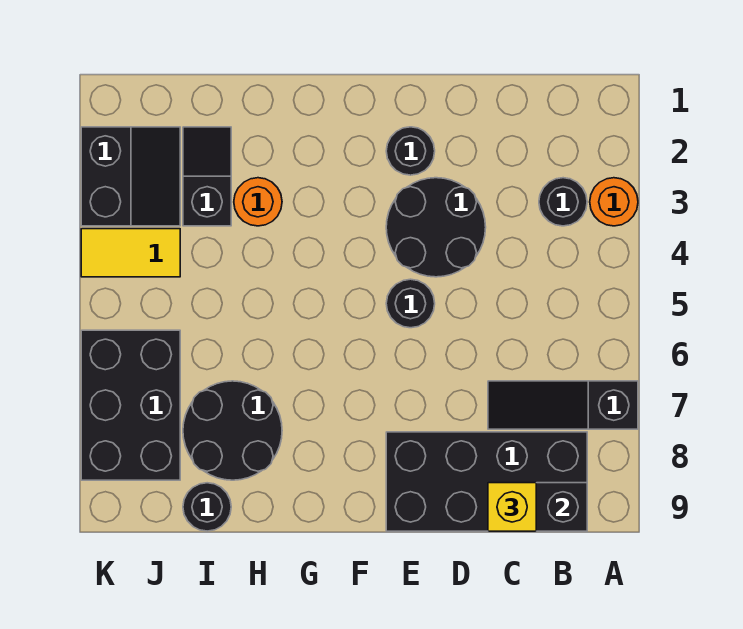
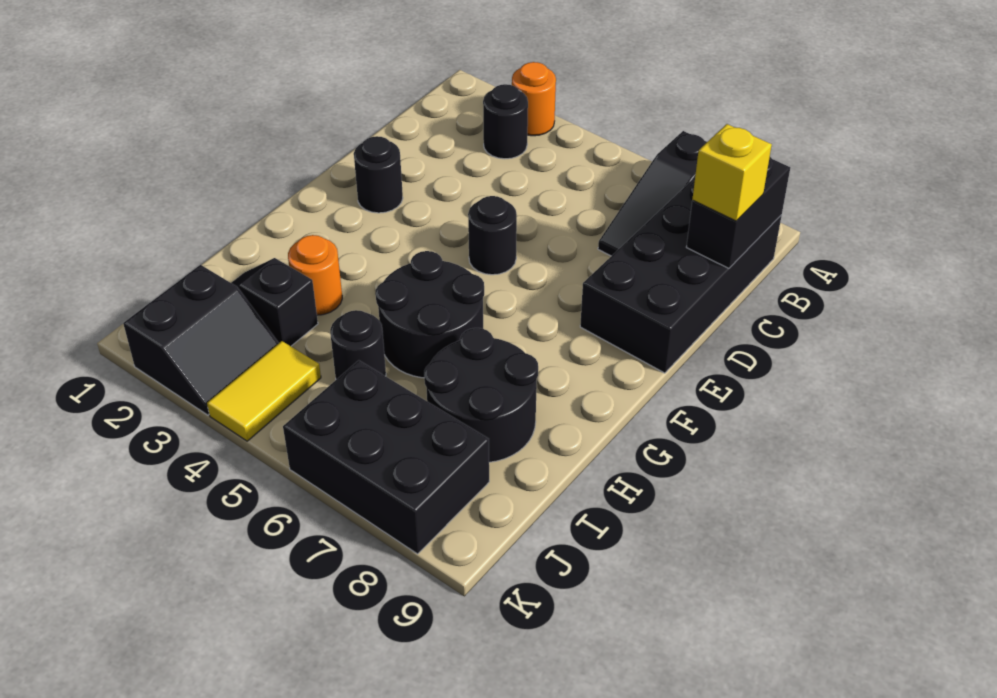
black 2x2 round brick [386,178,486,277] -> black 2x2 round brick moved to [376,251,484,378]
black 1x1 round brick [183,483,231,531] -> black 1x1 round brick moved to [330,310,386,380]
black 2x2 slope [81,127,180,226] -> black 2x2 slope turned to [123,265,279,415]

